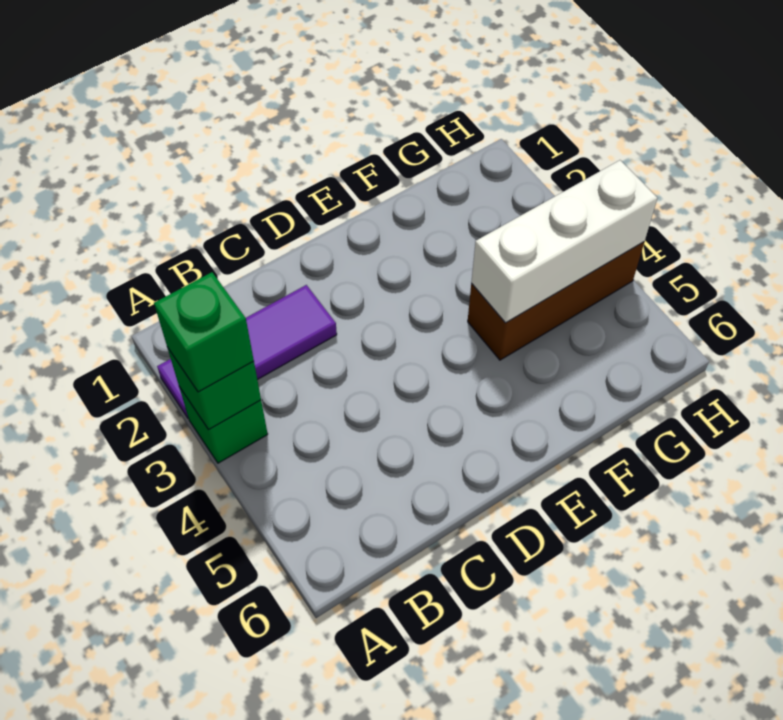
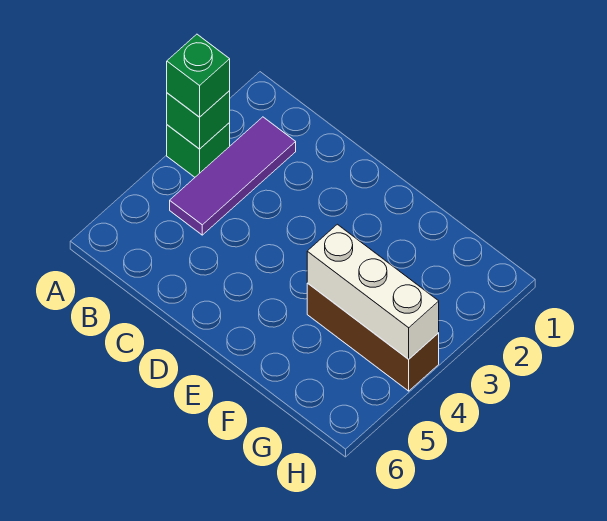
purple 1x3 tile [157,285,337,418] -> purple 1x3 tile turned to [170,117,296,235]

